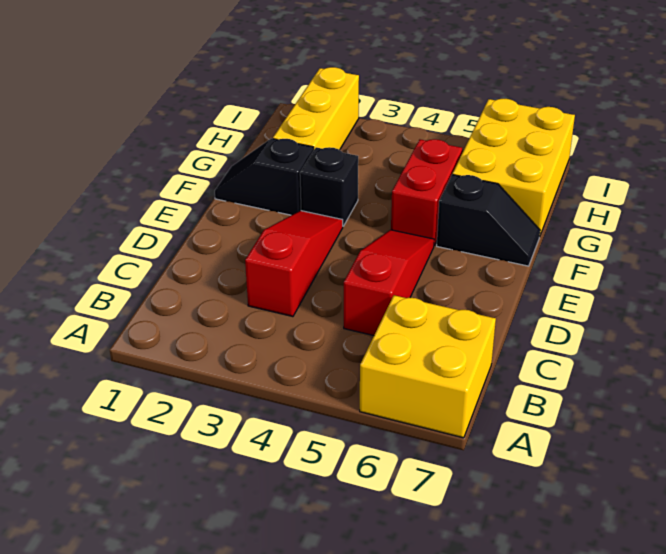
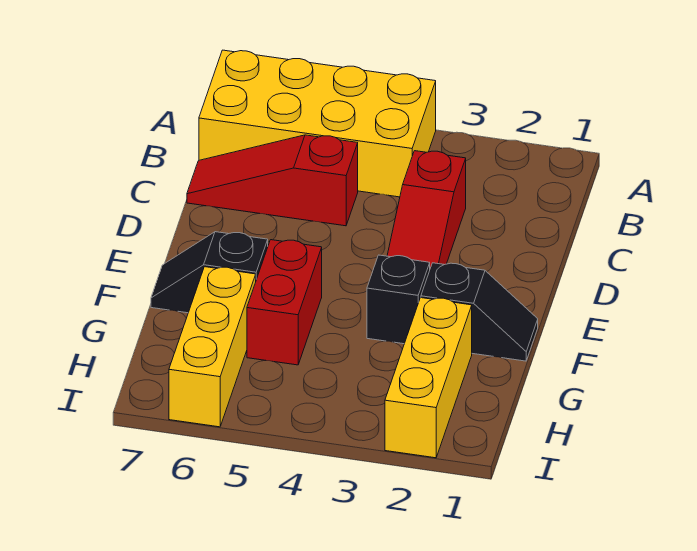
yellow 2x2 brick [360,295,496,438] -> yellow 2x4 brick [199,50,436,197]
red 1x3 slope [344,230,434,336] -> red 1x3 slope turned to [187,135,358,226]
yellow 2x3 brick [452,99,575,237] -> yellow 1x3 brick [169,267,256,427]

